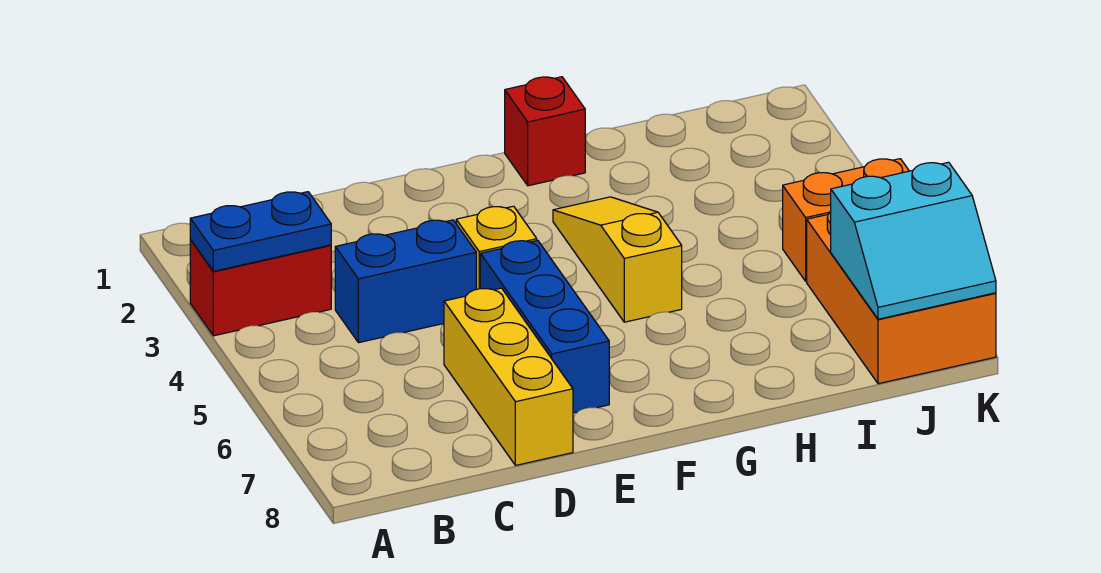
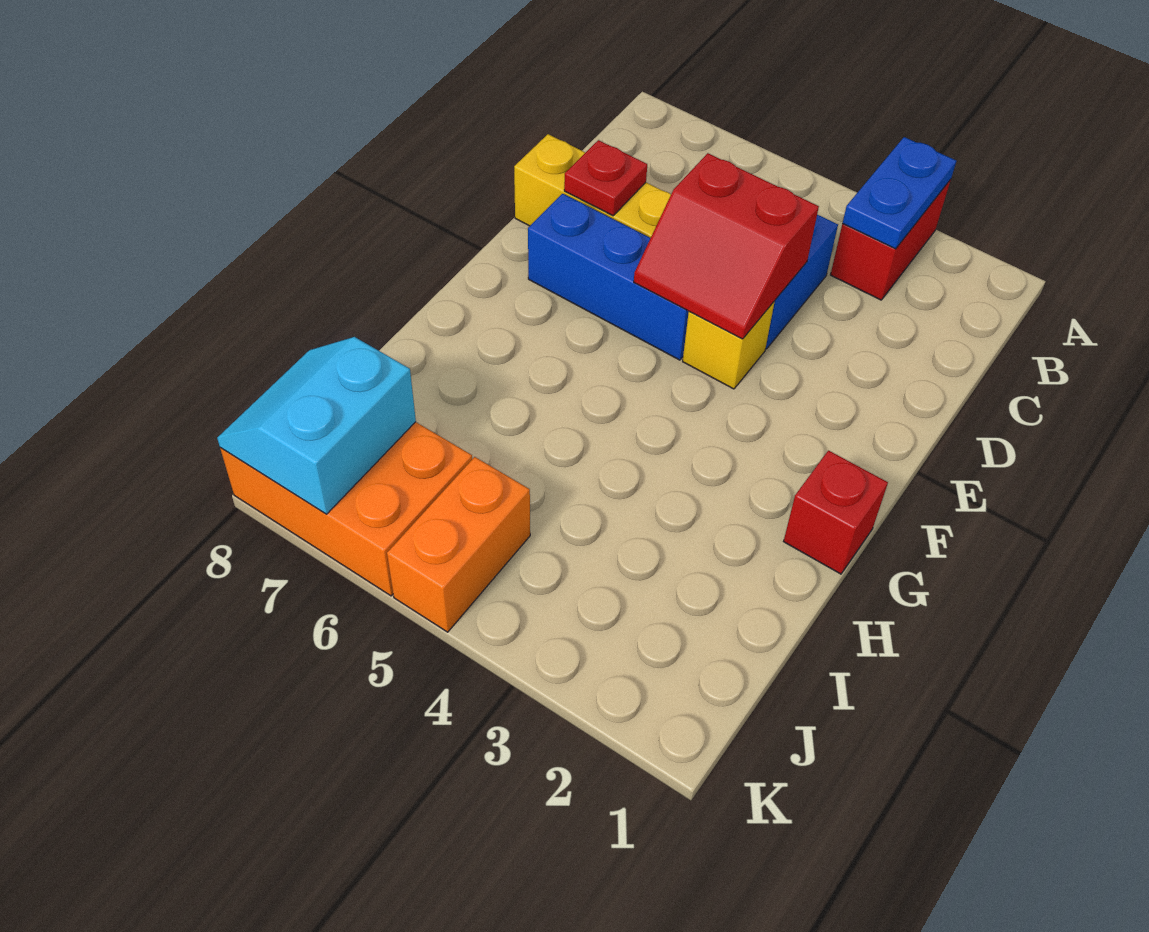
none -> red 2x2 slope [634,153,819,339]
none -> red 1x1 plate [564,140,647,216]
yellow 1x3 slope [553,197,682,322] -> none

